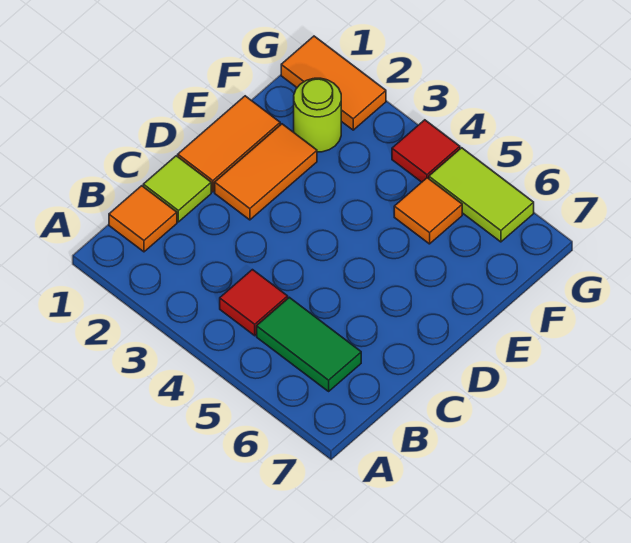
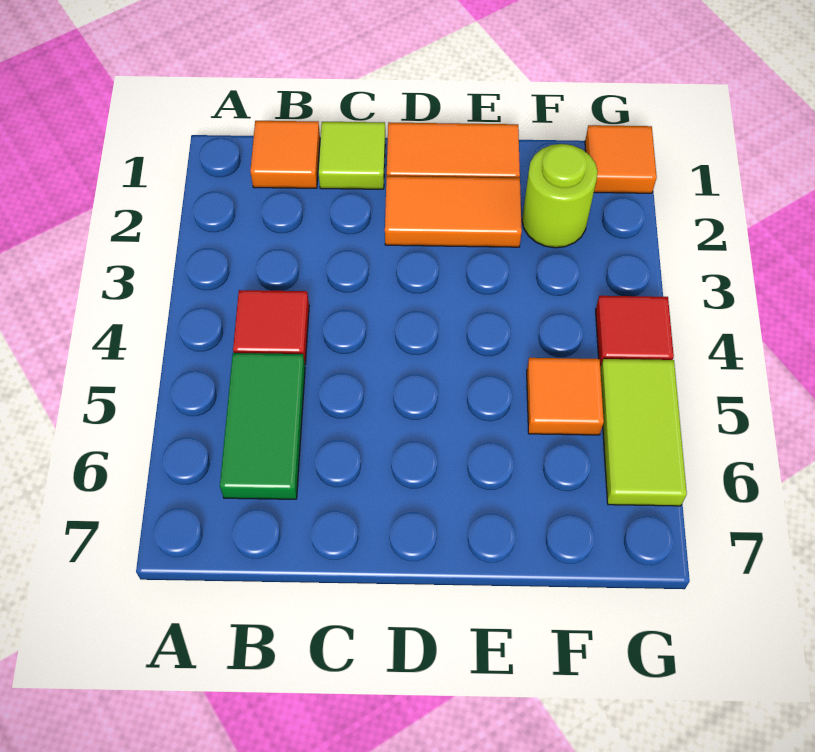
orange 1x2 tile [281,36,386,130] -> orange 1x1 tile [585,125,657,193]

